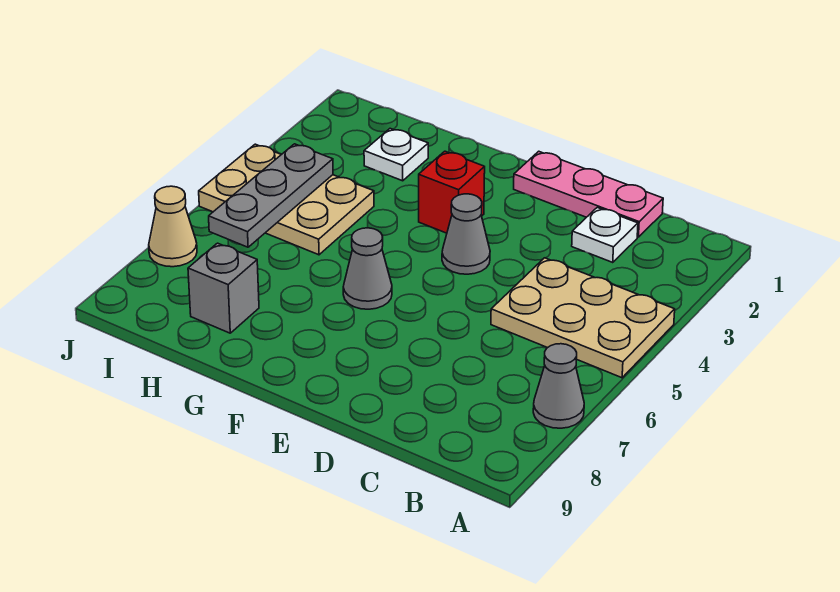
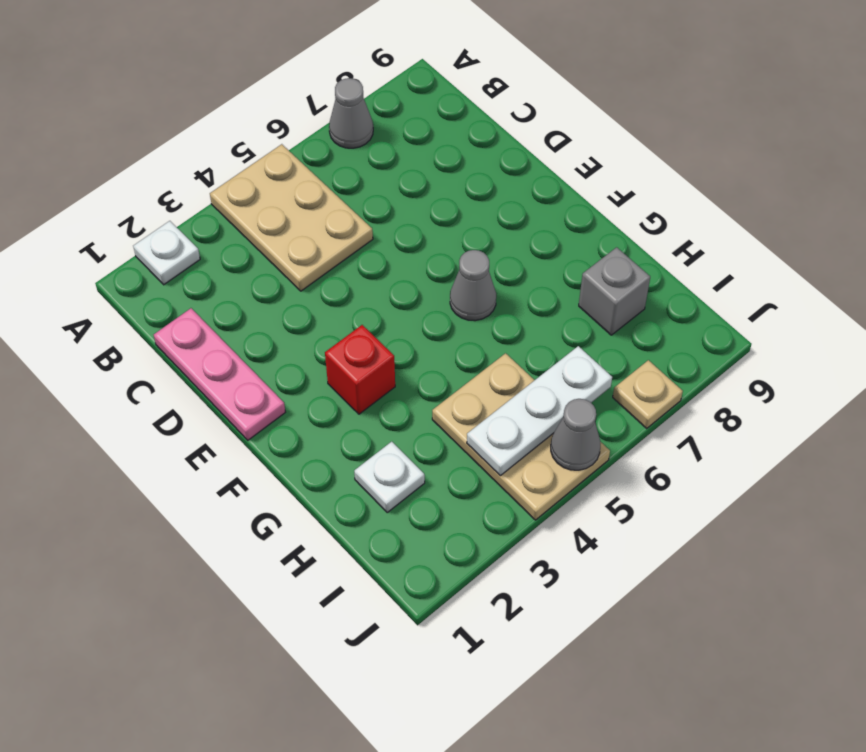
white 1x1 plate [572,208,638,262] -> white 1x1 plate moved to [133,221,200,285]
grey 1x1 cone [442,194,490,274] -> grey 1x1 cone moved to [551,399,601,470]
grey 1x3 plate [209,144,333,247] -> white 1x3 plate [467,346,612,476]
tan 1x1 cone [149,186,197,267] -> tan 1x1 plate [613,360,683,428]

